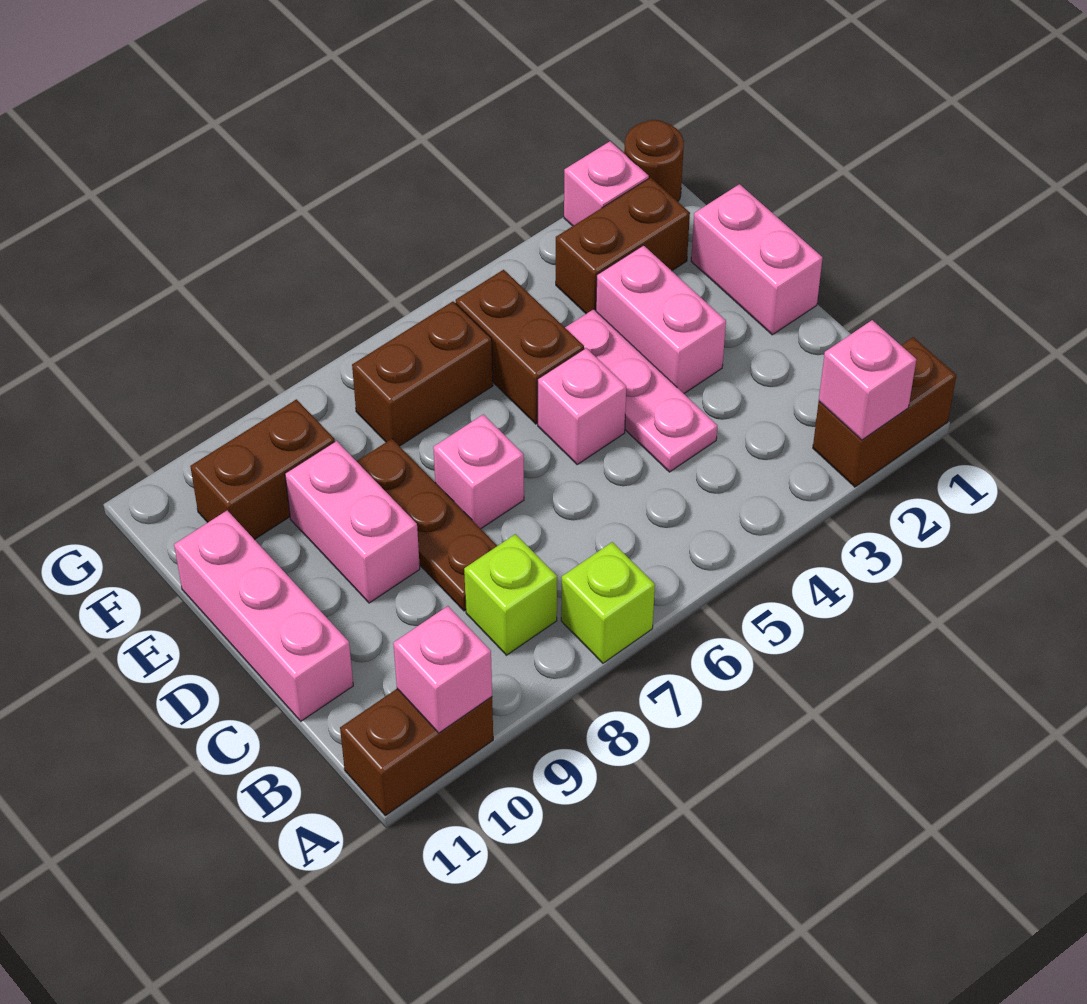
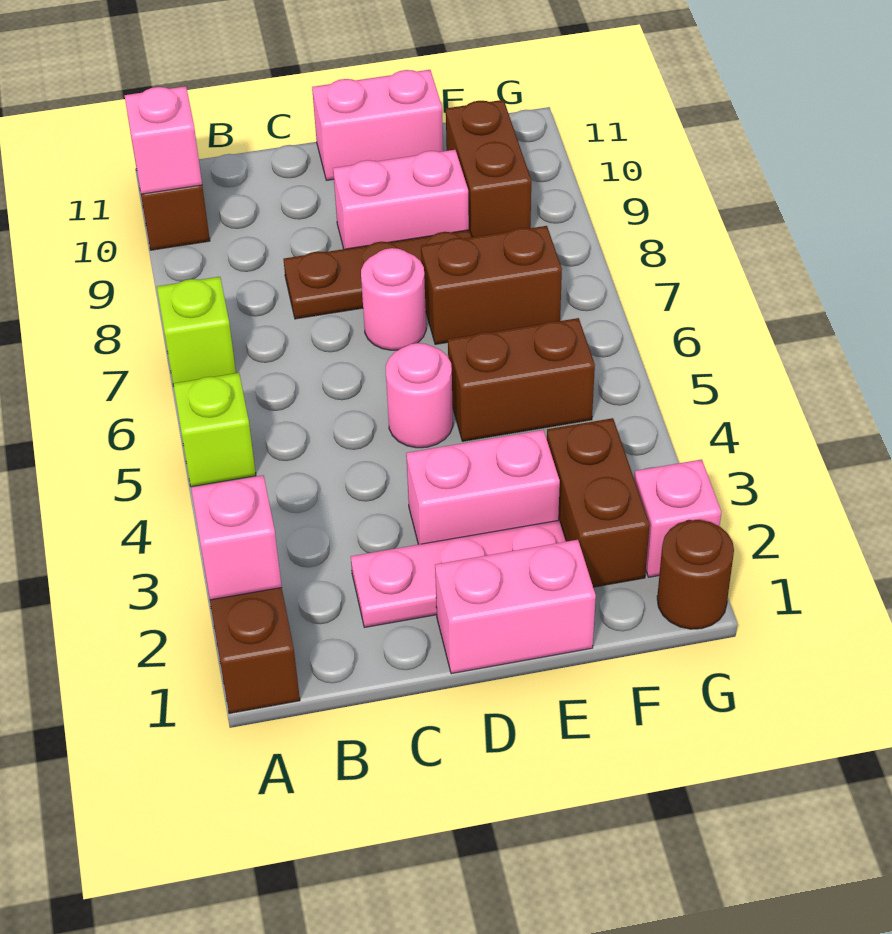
lime 1x1 brick [464,534,557,655] -> lime 1x1 brick moved to [173,373,256,487]
pink 1x3 plate [565,309,717,472] -> pink 1x3 plate moved to [351,520,566,627]
pink 1x3 brick [174,510,353,721] -> pink 1x2 brick [312,70,443,180]
pink 1x1 brick [538,348,626,465] -> pink 1x1 round brick [386,343,453,448]
pink 1x1 brick [433,414,524,529] -> pink 1x1 round brick [361,248,426,350]
brown 1x2 brick [352,302,493,446] -> brown 1x2 brick turned to [421,226,562,344]

